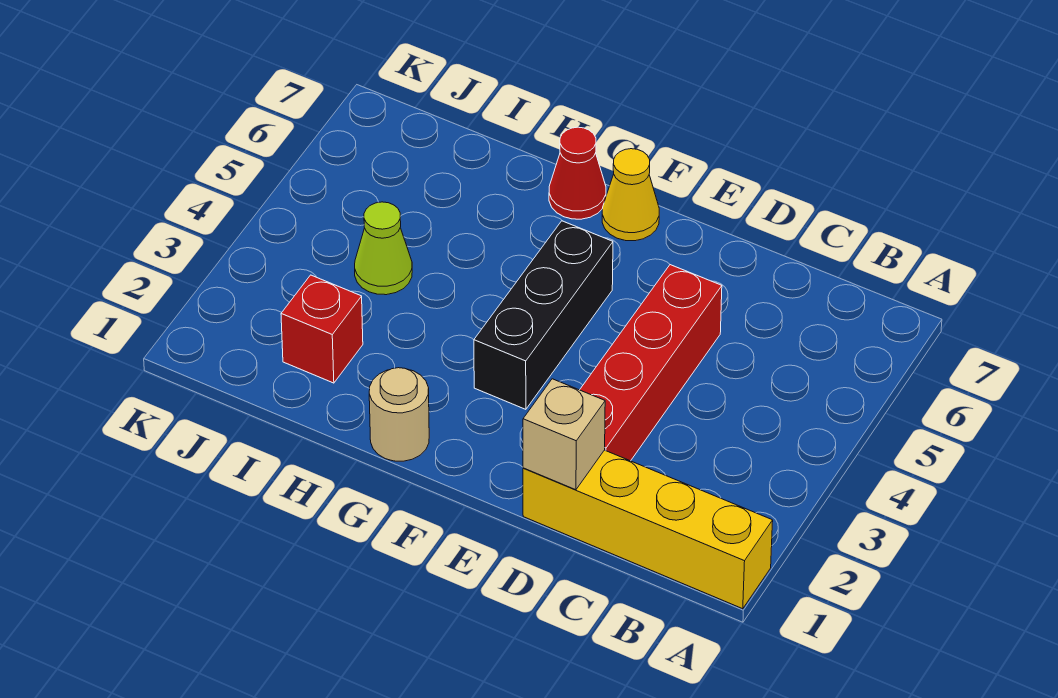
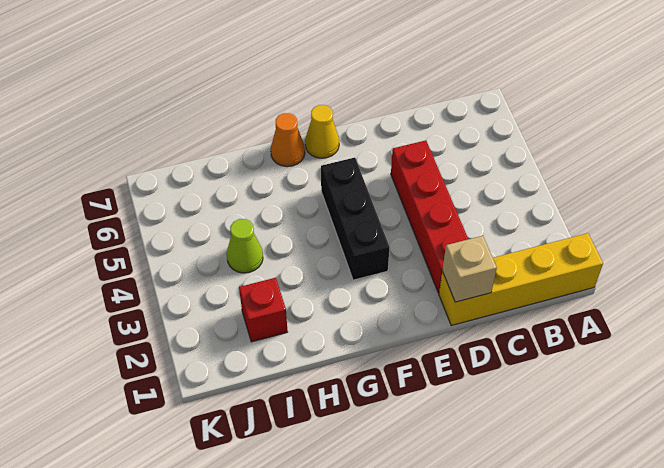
tan 1x1 round brick [369,368,429,461] -> none
red 1x1 cone [549,127,606,219] -> orange 1x1 cone [271,113,305,167]

